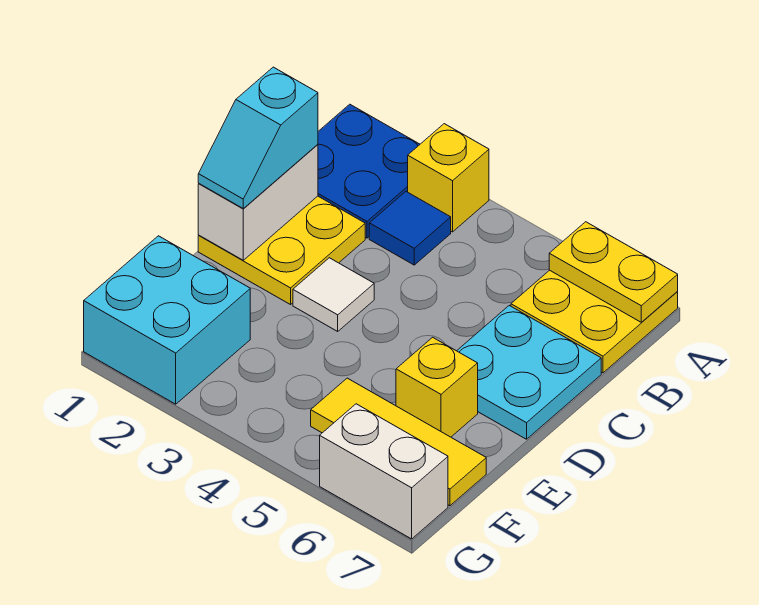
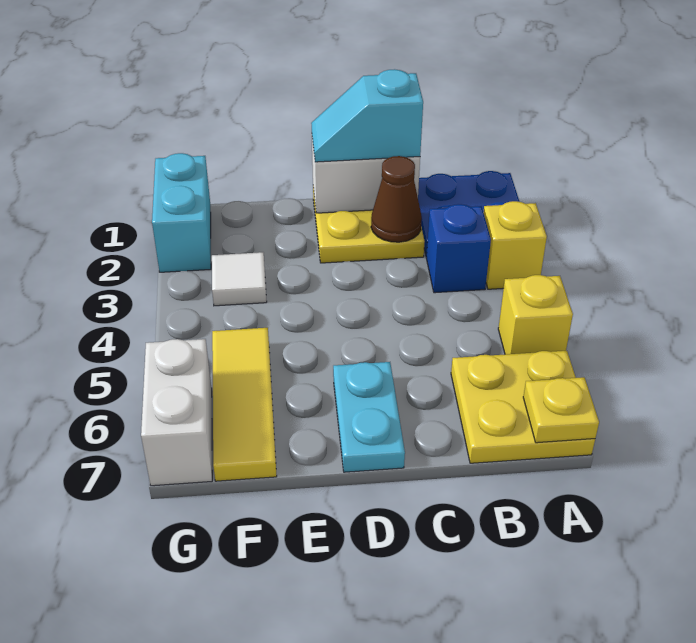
yellow 1x2 plate [549,222,678,322] -> yellow 1x1 plate [523,377,599,443]
blue 1x1 tile [369,192,451,265] -> blue 1x1 brick [426,204,491,293]
none -> brown 1x1 cone [371,156,422,242]
cyan 2x2 plate [457,306,601,439] -> cyan 1x2 plate [333,362,405,472]
white 1x1 tile [293,258,374,331] -> white 1x1 tile moved to [212,252,267,306]
yellow 1x1 brick [396,337,478,437] -> yellow 1x1 brick moved to [498,275,573,354]
cyan 2x2 brick [84,236,250,404] -> cyan 1x2 brick [152,153,211,272]

